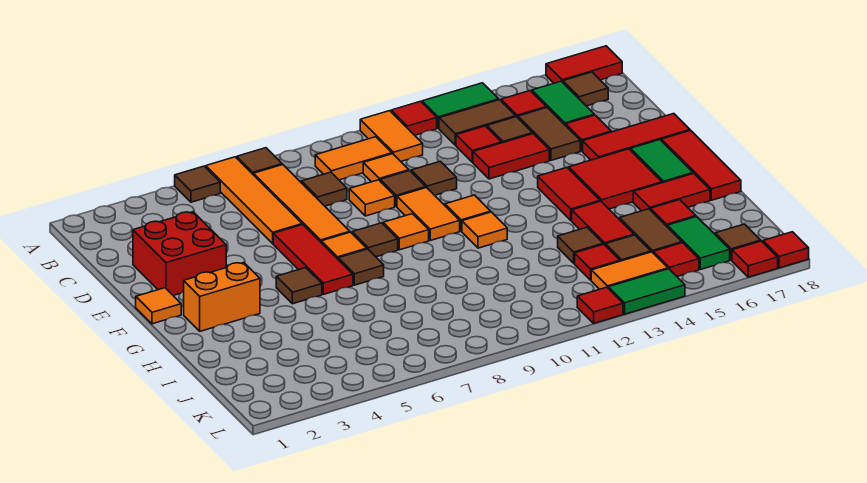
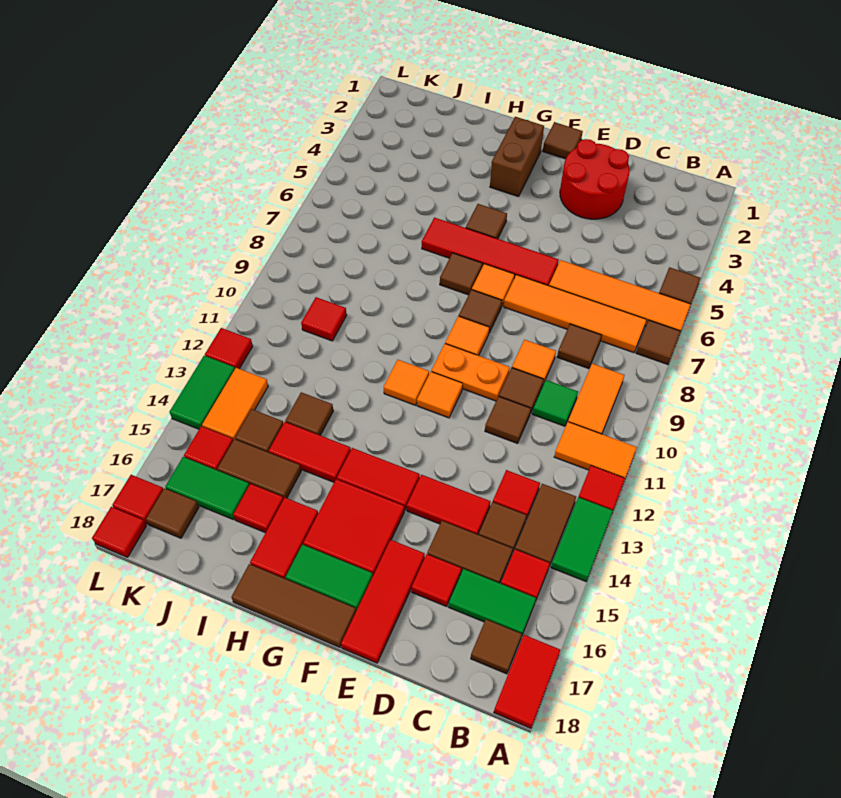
orange 1x1 tile [363,154,409,182] -> green 1x1 tile [532,380,578,426]
red 2x2 brick [133,212,226,296] -> red 2x2 round brick [560,139,630,219]
red 1x2 tile [473,134,549,179] -> red 1x2 tile turned to [407,475,490,535]
red 1x3 tile [273,225,353,294] -> red 1x4 tile [422,218,559,286]
orange 1x2 tile [397,188,460,240] -> orange 1x2 plate [431,344,510,401]
orange 1x1 tile [136,288,181,324] -> brown 1x1 tile [543,122,583,159]
red 1x3 tile [661,130,741,200] -> brown 1x3 tile [231,564,356,647]
orange 1x2 brick [184,263,260,331] -> brown 1x2 brick [490,117,544,197]
red 1x1 tile [575,244,620,280] -> red 1x1 tile moved to [301,297,347,341]

